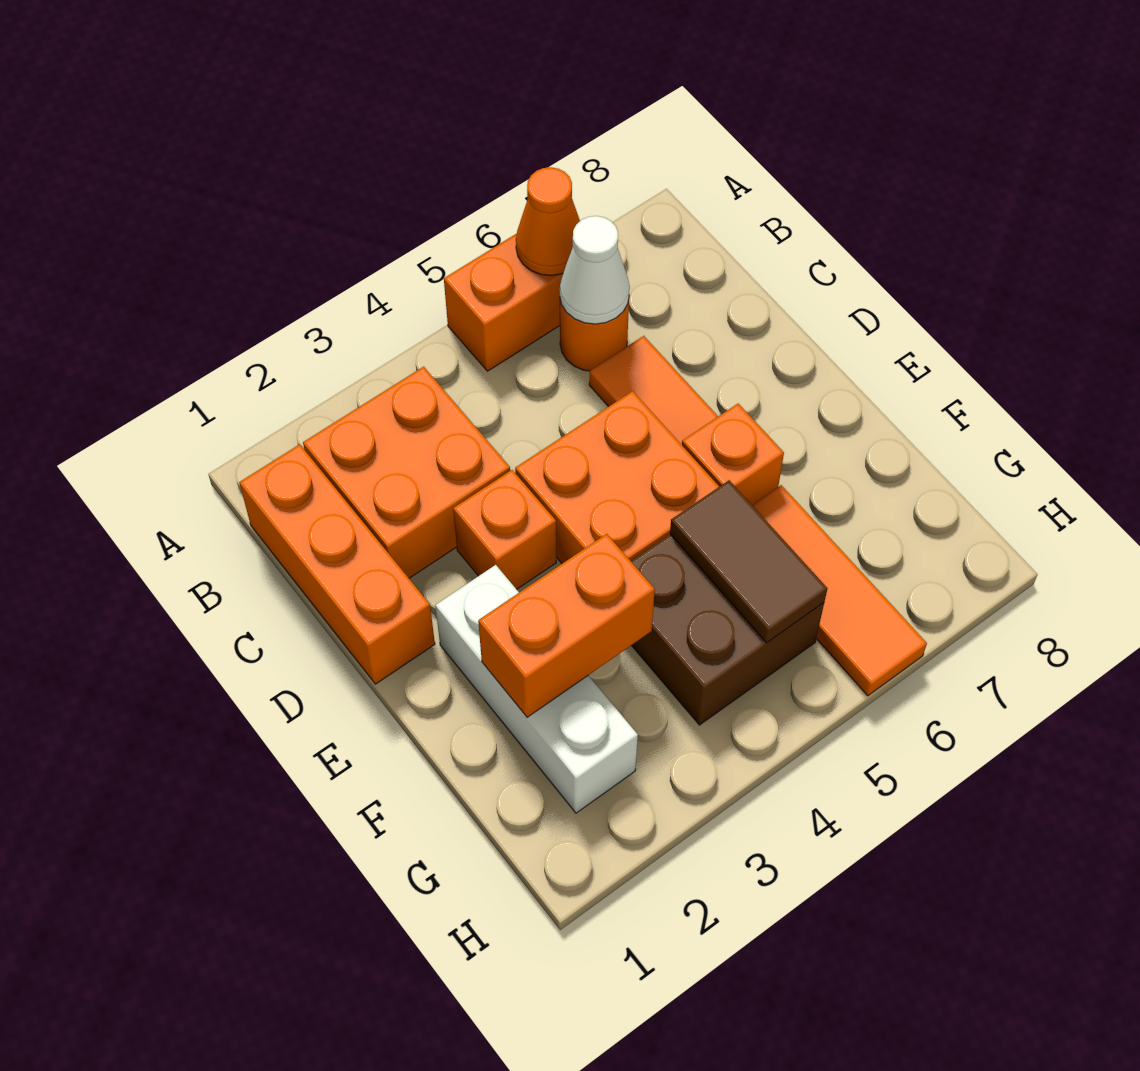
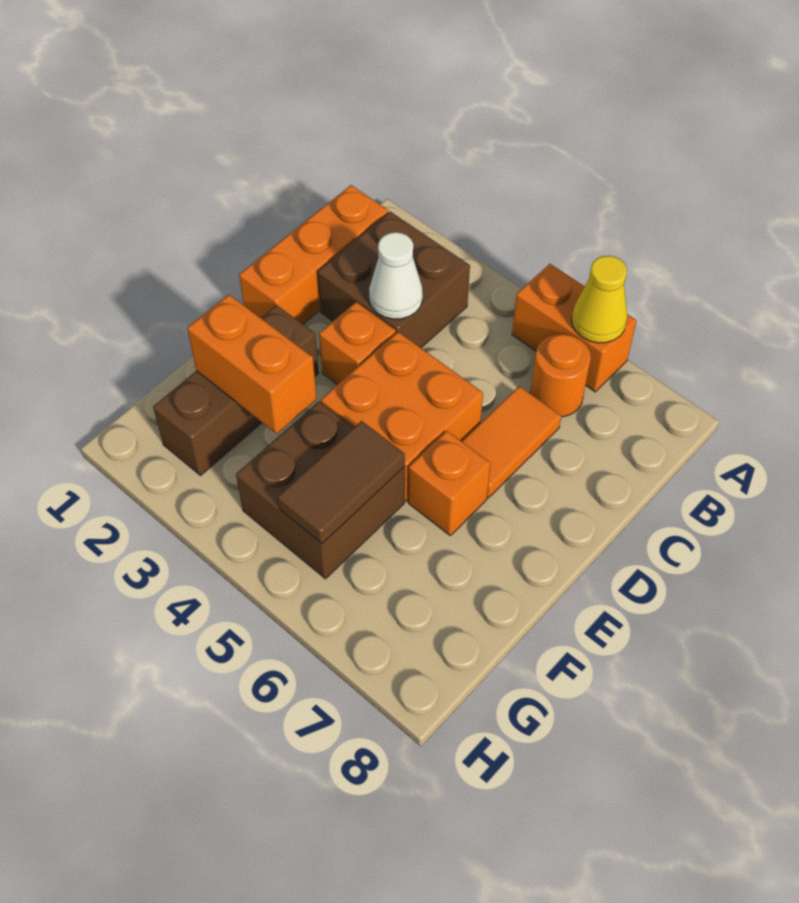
orange 1x1 cone [516,167,580,275] -> yellow 1x1 cone [572,256,627,343]
orange 2x2 brick [303,367,510,578] -> brown 2x2 brick [318,212,470,348]
white 1x1 cone [560,216,630,324] -> white 1x1 cone moved to [369,232,423,319]
white 1x3 brick [435,565,638,813] -> brown 1x3 brick [153,305,319,476]
orange 1x3 tile [752,485,927,696] -> none

